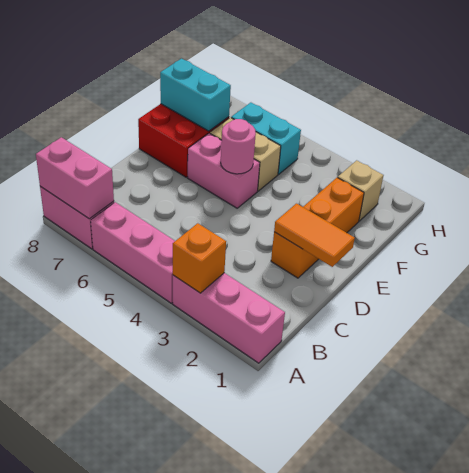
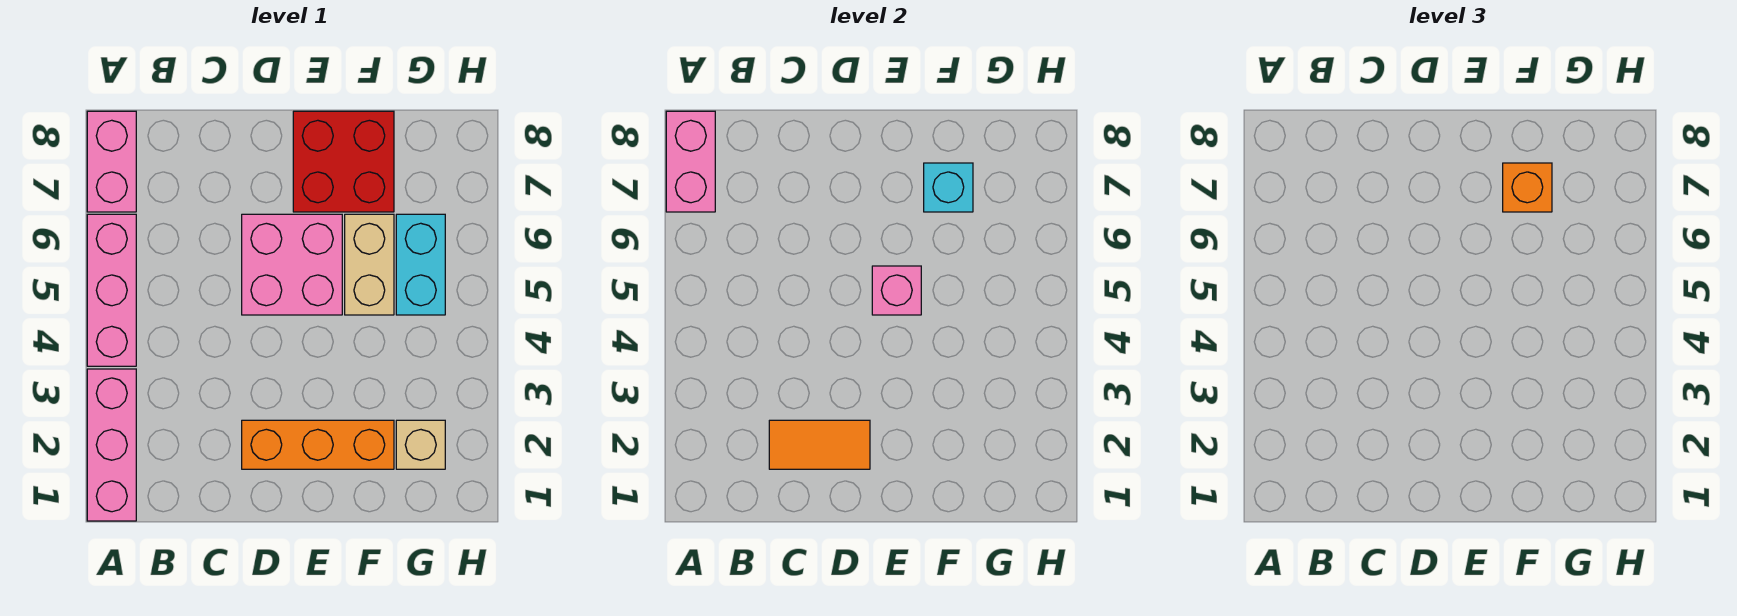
orange 1x1 brick [173,223,226,293] -> orange 1x1 brick moved to [1503,163,1552,212]
orange 1x2 tile [274,204,355,267] -> orange 1x2 tile turned to [769,420,870,469]
pink 1x2 brick [187,133,260,208] -> pink 2x2 brick [242,214,342,315]
pink 1x1 round brick [221,119,256,174] -> pink 1x1 brick [872,266,921,315]
cyan 1x2 brick [160,59,231,131] -> cyan 1x1 brick [924,163,973,212]

